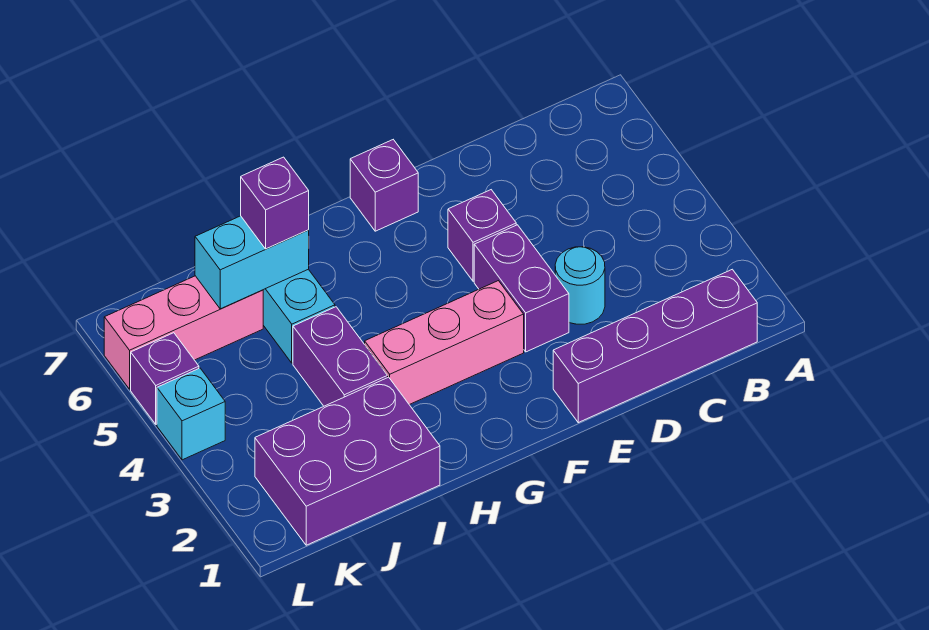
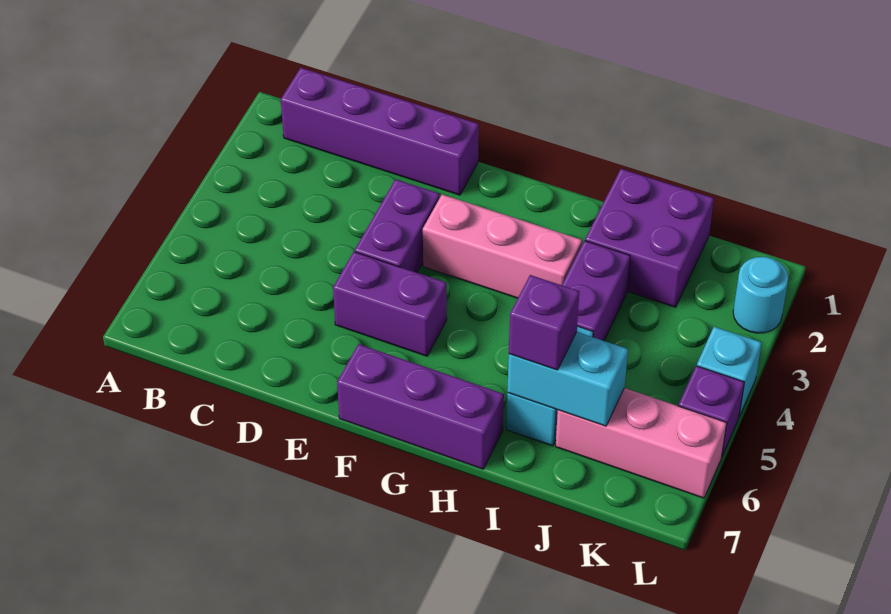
cyan 1x1 round brick [555,247,605,324] -> cyan 1x1 round brick moved to [733,257,789,333]
purple 1x1 brick [448,190,516,281] -> purple 1x2 brick [333,252,447,356]
purple 1x1 brick [350,140,418,231] -> purple 1x3 brick [337,344,504,469]
purple 2x3 brick [255,377,440,545] -> purple 2x2 brick [585,169,714,307]

